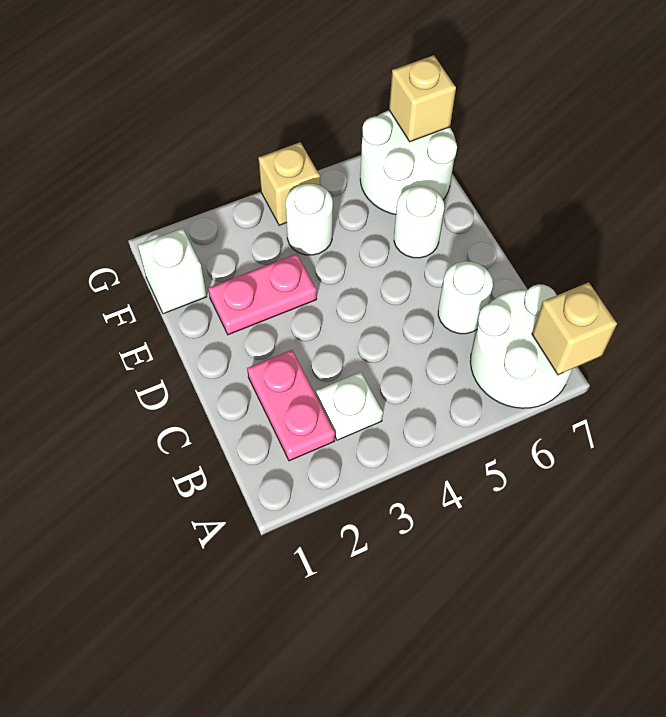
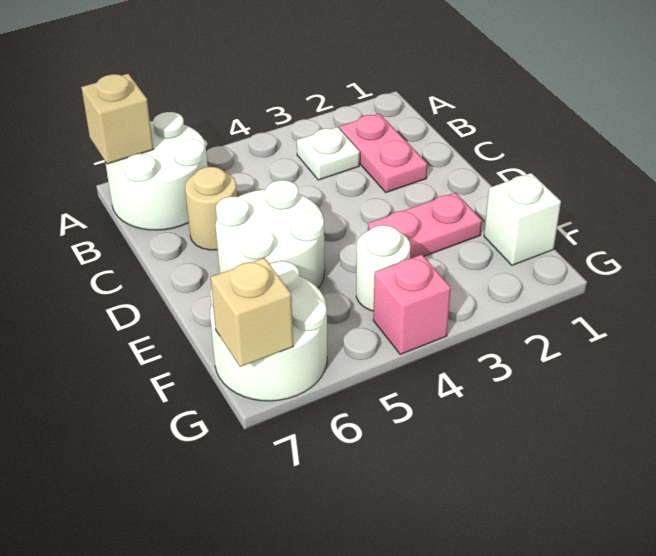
white 1x1 round brick [438,261,493,334] -> tan 1x1 round brick [185,167,237,250]
white 1x1 round brick [394,186,444,258] -> white 2x2 round brick [216,180,325,288]
tan 1x1 brick [258,142,320,225] -> pink 1x1 brick [373,255,451,354]

